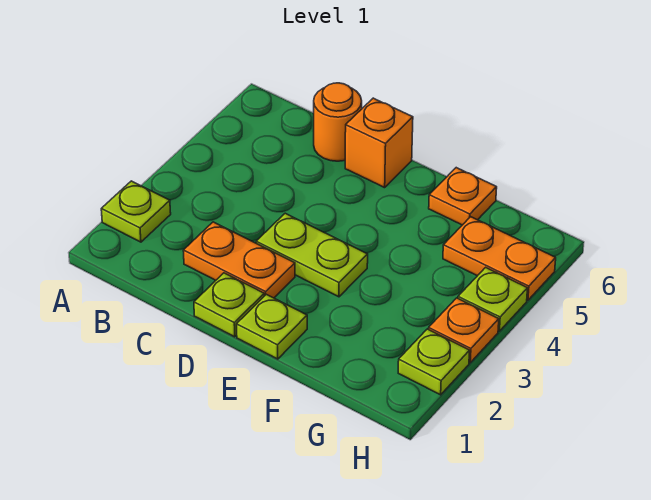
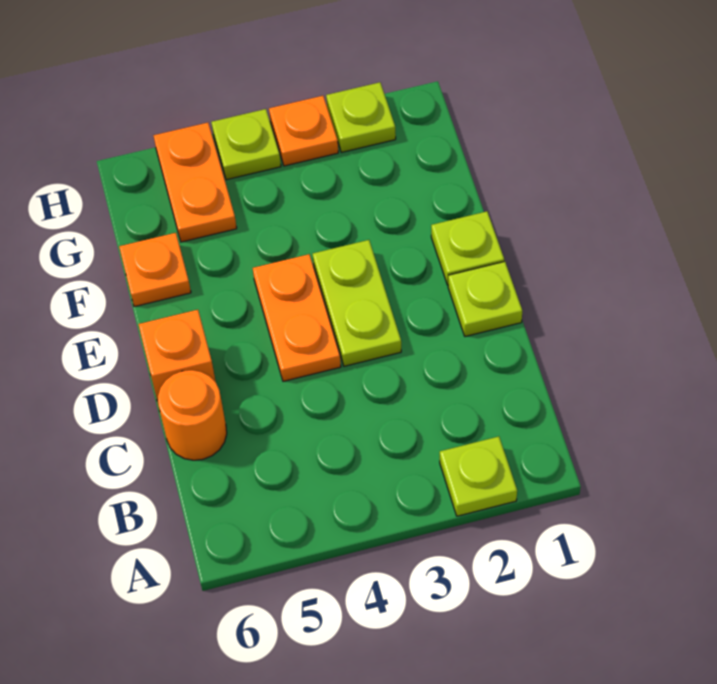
orange 1x2 plate [183,222,295,298] -> orange 1x2 plate moved to [253,254,341,381]

